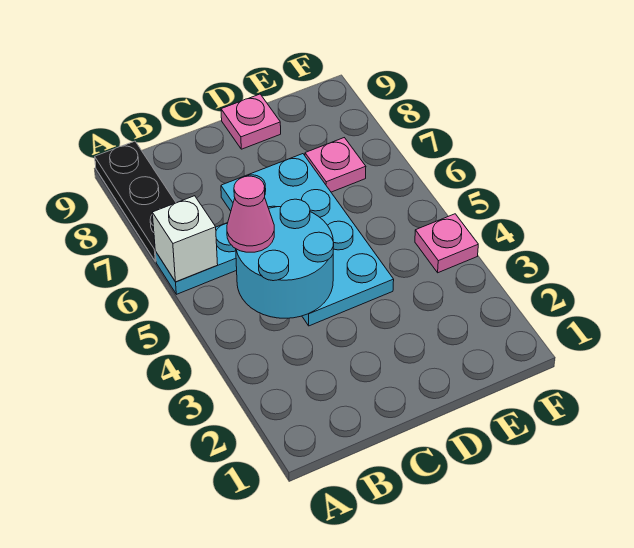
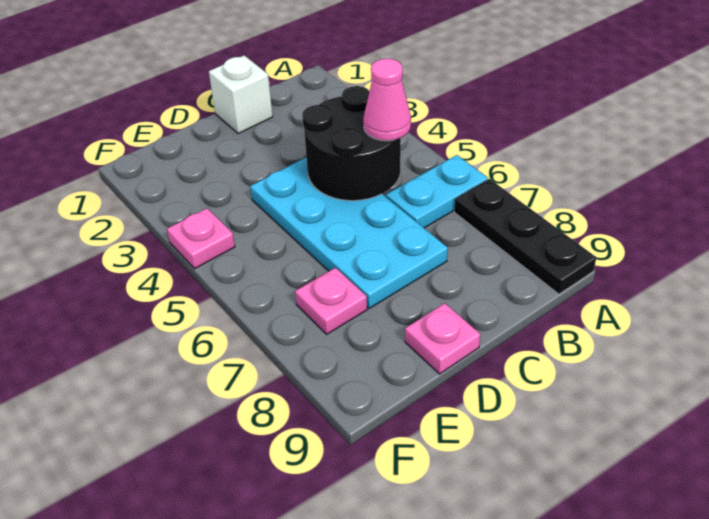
white 1x1 brick [152,196,218,282] -> white 1x1 brick moved to [209,55,273,134]
cyan 2x2 round brick [236,199,334,318] -> black 2x2 round brick [302,86,401,201]

